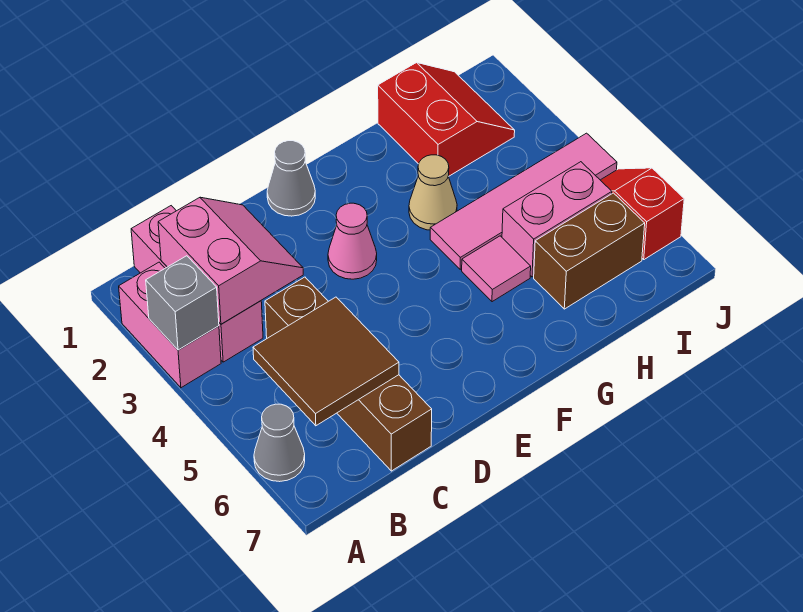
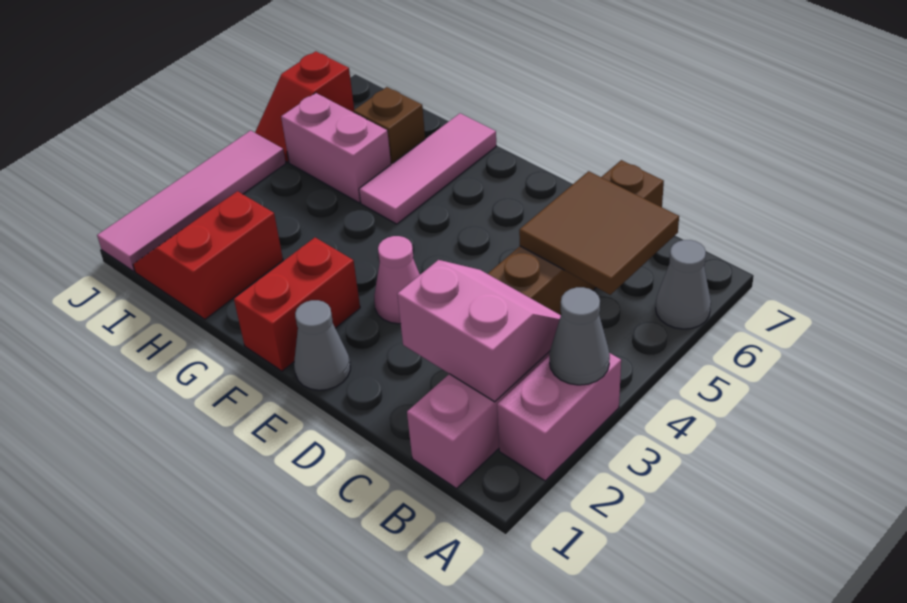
grey 1x1 brick [146,256,219,350] -> grey 1x1 cone [549,287,610,385]
pink 2x2 slope [158,197,303,324] -> pink 2x2 slope turned to [397,260,561,402]
none -> red 1x2 brick [234,238,360,371]
tan 1x1 cone [409,155,457,230] -> none
pink 1x4 tile [430,133,617,269] -> pink 1x4 tile turned to [97,131,286,271]
pink 1x1 tile [462,236,531,302] -> pink 1x3 tile [359,113,496,224]
brown 1x2 brick [534,193,645,309] -> brown 1x1 brick [354,87,425,164]

